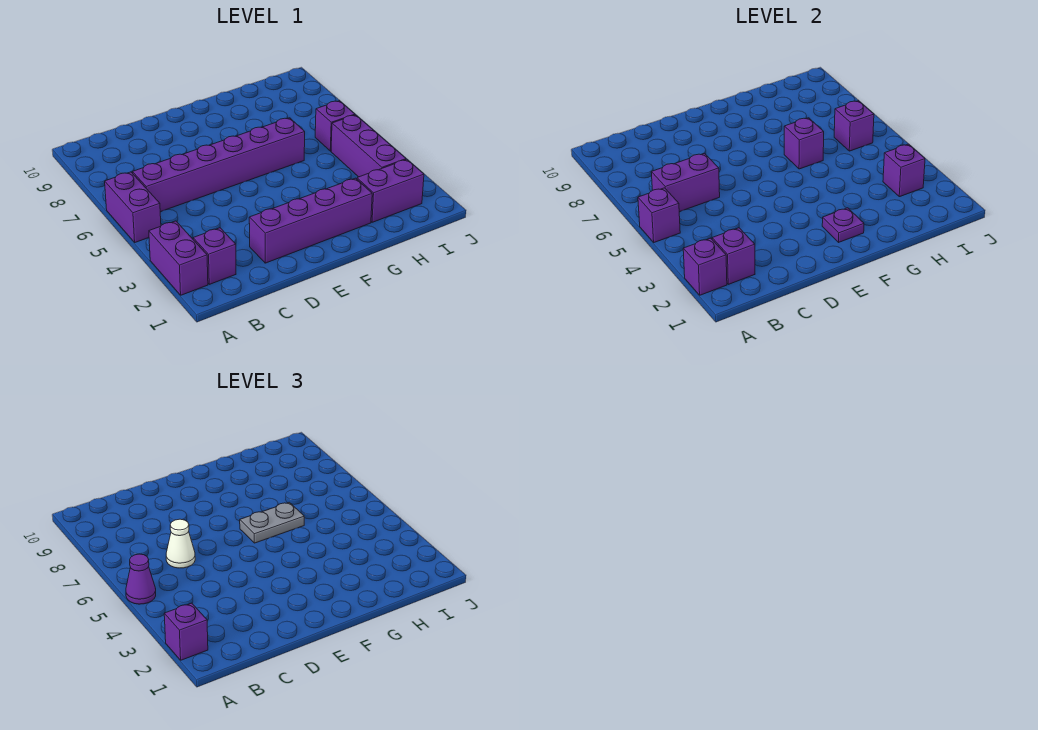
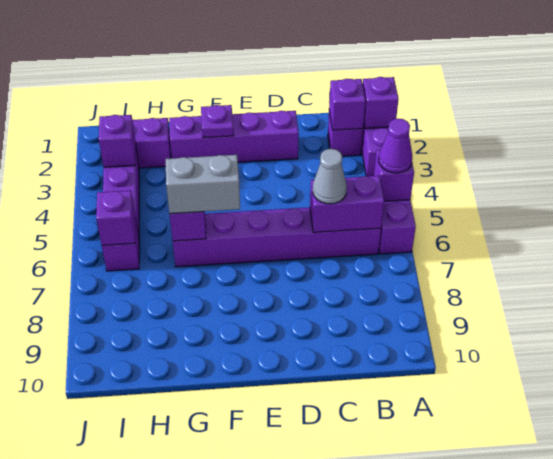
purple 1x1 brick [164,603,208,660] -> none
white 1x1 cone [166,519,195,568] -> grey 1x1 cone [313,149,347,204]
grey 1x2 plate [240,502,304,543] -> grey 1x2 brick [166,155,240,214]

